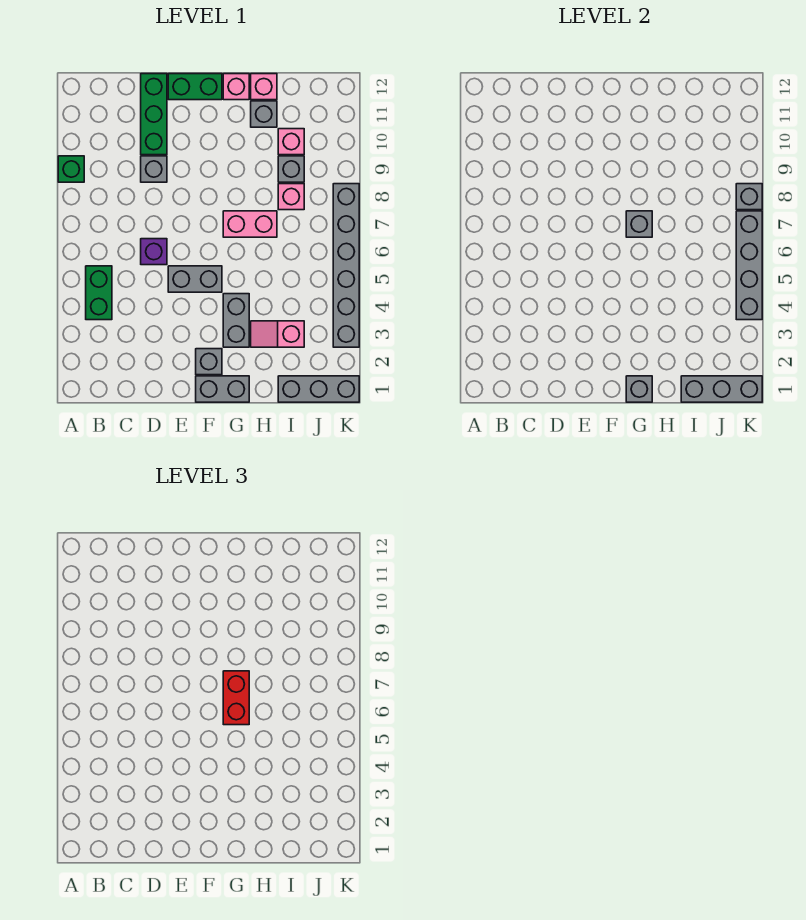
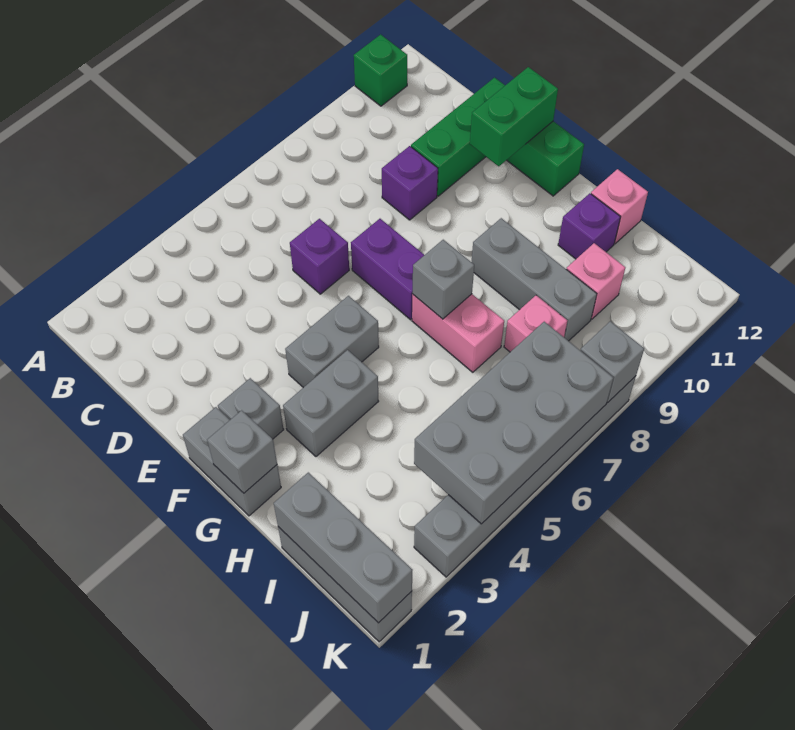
green 1x1 brick [58,156,84,182] -> green 1x1 brick moved to [354,34,407,106]
green 1x2 brick [86,266,112,320] -> green 1x2 brick moved to [470,67,558,166]
grey 1x1 brick [141,156,167,182] -> purple 1x1 brick [382,146,438,220]
grey 1x2 brick [168,266,222,292] -> grey 1x2 brick turned to [285,296,379,388]
none -> purple 1x2 brick [351,219,424,320]
red 1x2 brick [223,671,249,725] -> none
pink 1x1 brick [223,74,249,100] -> none
pink 1x2 slope [251,321,304,347] -> none
grey 1x1 brick [251,101,277,127] -> purple 1x1 brick [558,193,621,259]
grey 1x1 brick [278,156,304,182] -> grey 1x3 brick [472,218,597,341]
grey 1x4 brick [736,211,762,320] -> grey 2x4 brick [414,322,613,524]

